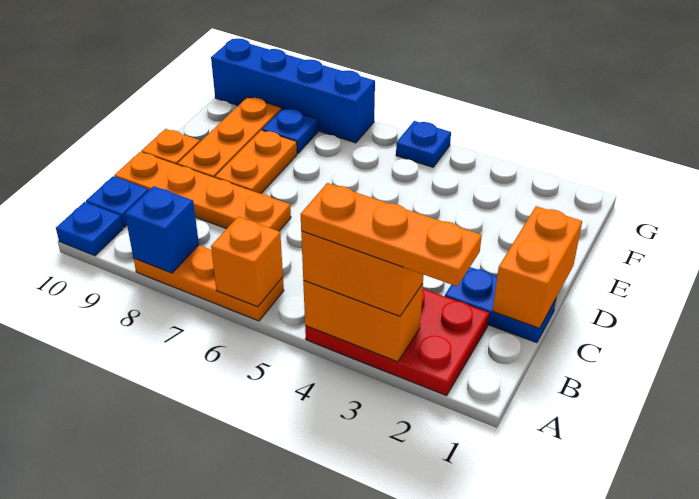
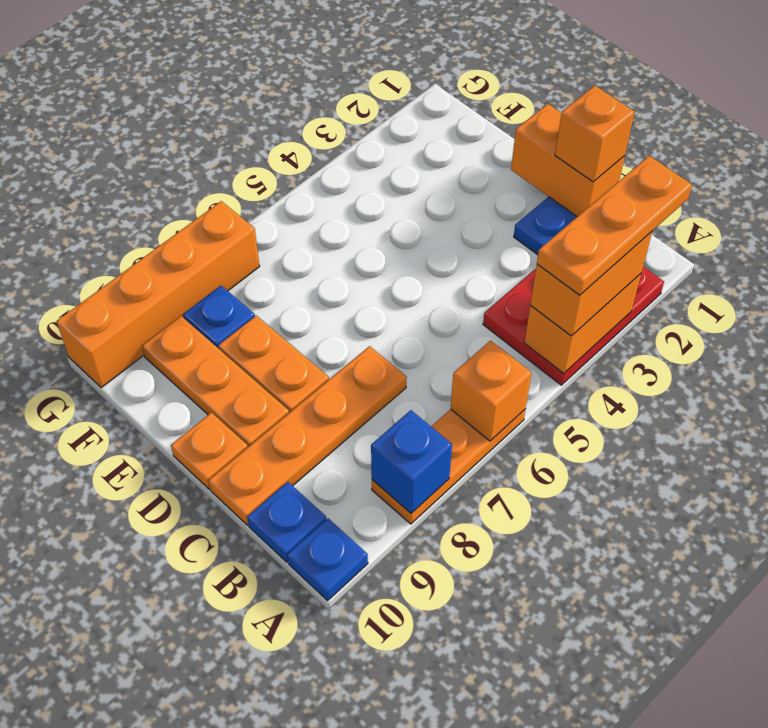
none -> orange 1x1 brick [555,86,635,182]
blue 1x1 plate [396,121,451,167] -> none
blue 1x4 brick [211,39,375,143] -> orange 1x4 brick [57,201,260,388]

